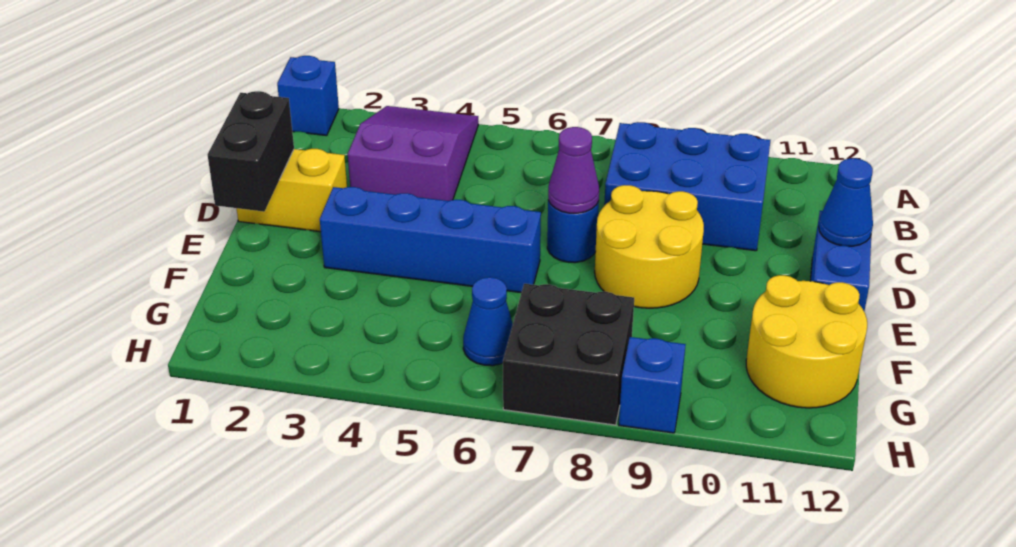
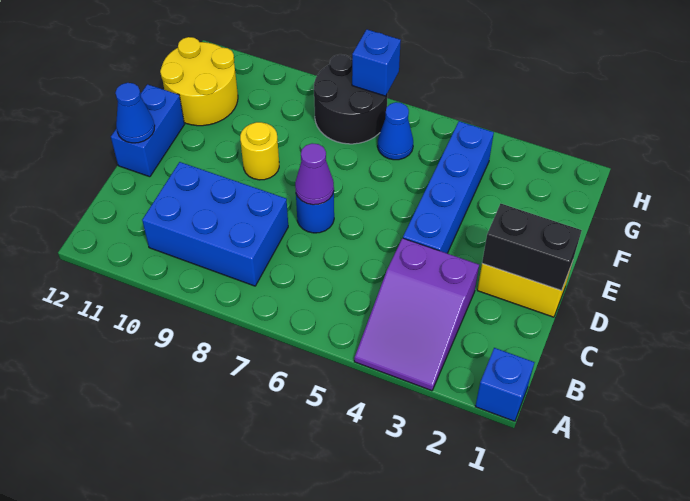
black 1x2 brick [208,91,294,212] -> black 1x2 brick turned to [482,204,582,291]
yellow 2x2 round brick [595,185,704,308] -> yellow 1x1 round brick [240,122,279,180]
blue 1x4 brick [320,187,541,293] -> blue 1x4 brick turned to [403,121,494,253]
black 2x2 brick [503,284,634,425] -> black 2x2 round brick [314,54,388,144]
blue 1x1 brick [619,337,686,433] -> blue 1x1 brick moved to [352,30,401,96]

